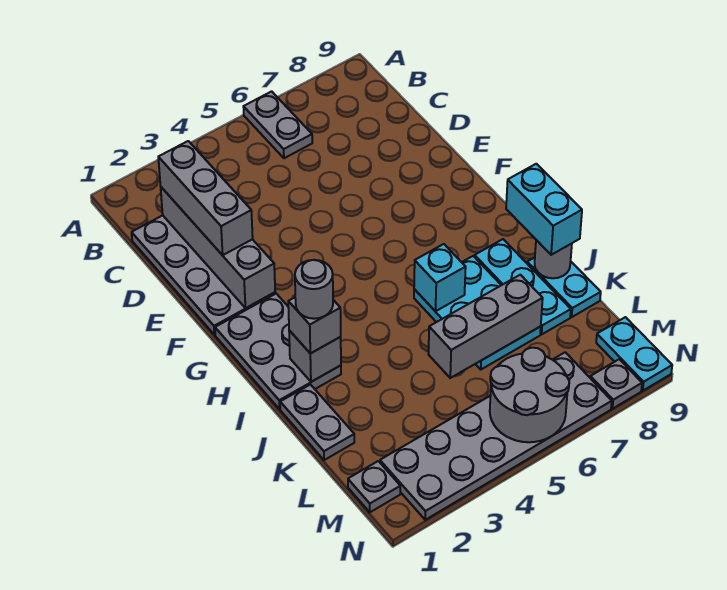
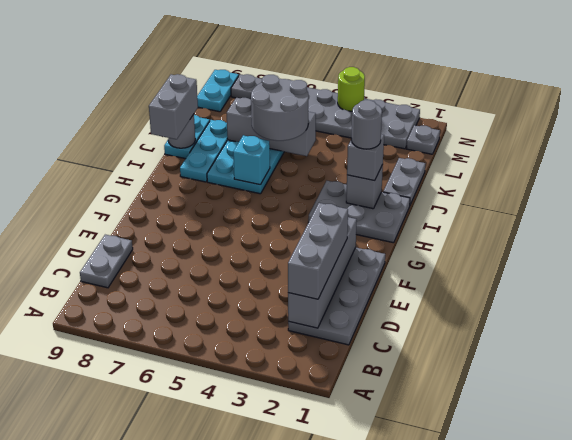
grey 1x2 plate [243,91,312,158] -> grey 1x2 plate moved to [80,235,133,288]
grey 2x3 plate [215,294,341,409] -> grey 2x3 plate turned to [308,181,410,243]
cyan 1x2 brick [506,164,582,255] -> grey 1x2 brick [149,74,198,139]
grey 2x2 round brick [490,348,569,442] -> grey 2x2 round brick moved to [251,75,309,141]
none -> lime 1x1 round brick [338,67,365,111]

